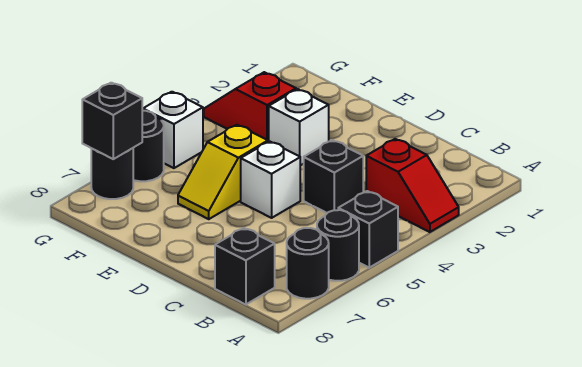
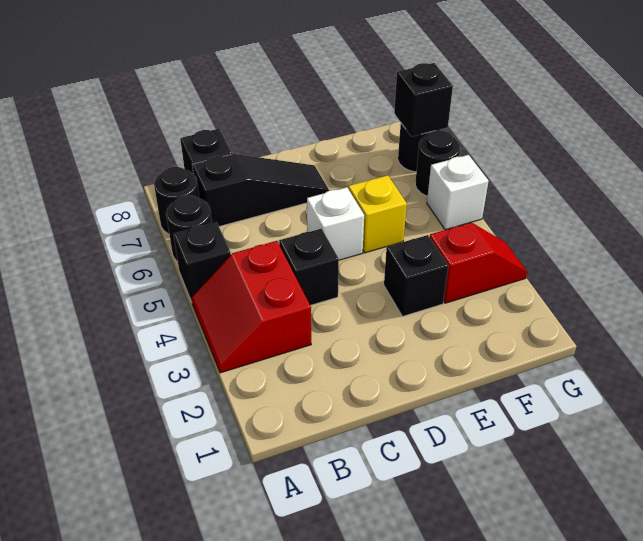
red 1x2 slope [366,139,459,232] -> red 2x2 slope [191,241,311,373]
none -> black 1x3 slope [192,154,329,226]
white 1x1 brick [269,89,329,165] -> black 1x1 brick [384,235,448,316]

